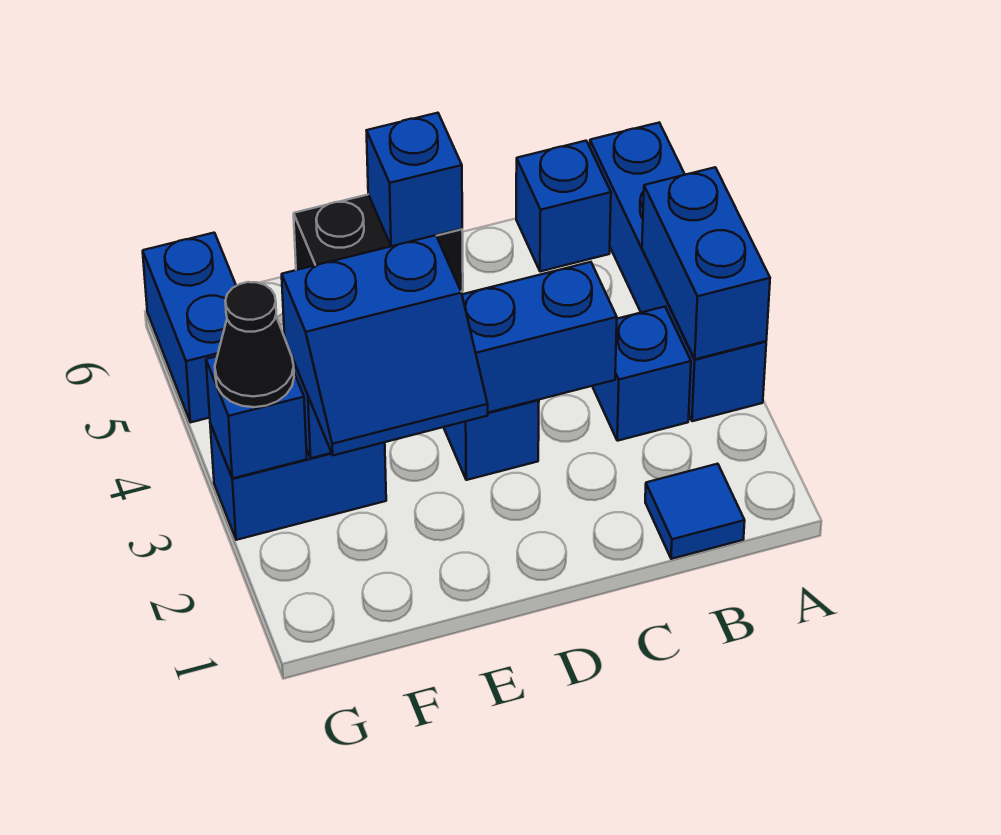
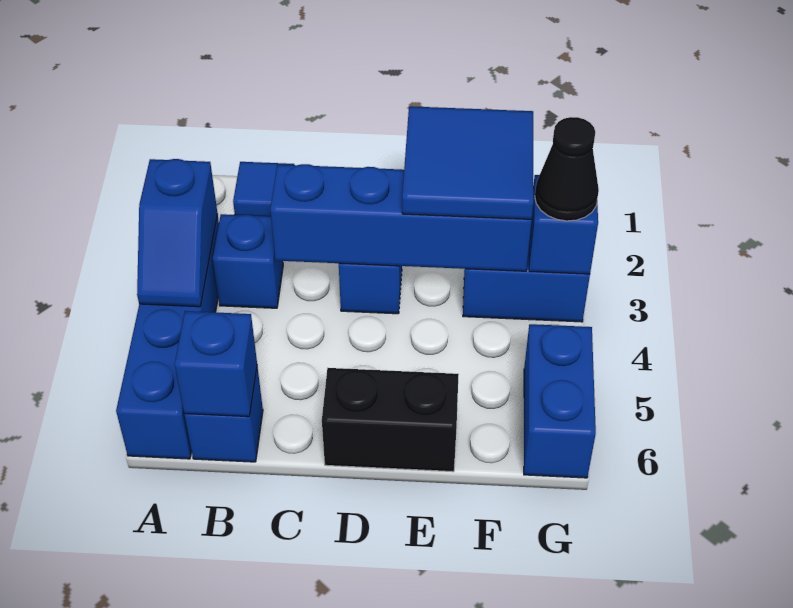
blue 1x2 brick [642,167,770,359] -> blue 1x2 slope [137,159,218,307]
blue 1x1 brick [366,113,462,246] -> blue 1x1 brick moved to [175,311,257,417]
blue 2x2 slope [282,235,488,455] -> blue 2x2 tile [402,106,534,219]

